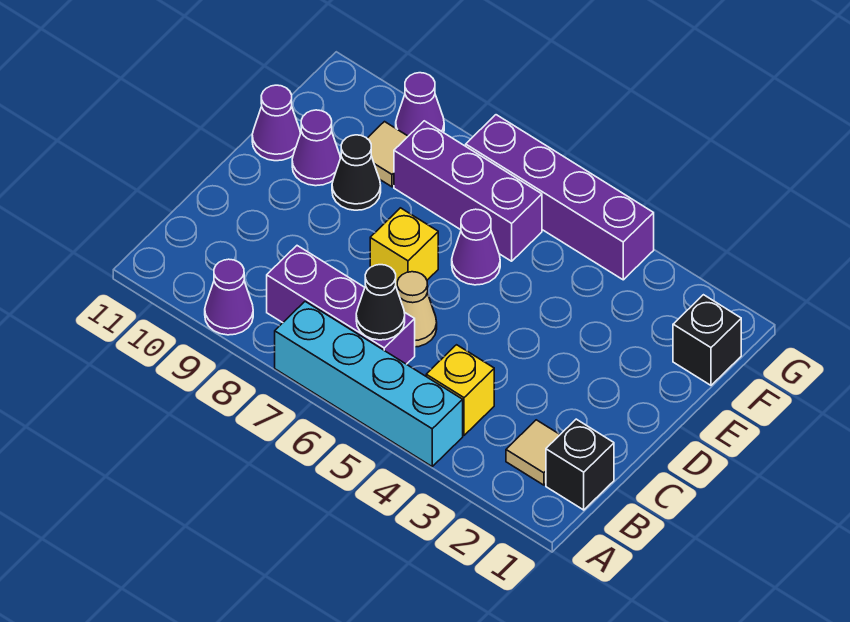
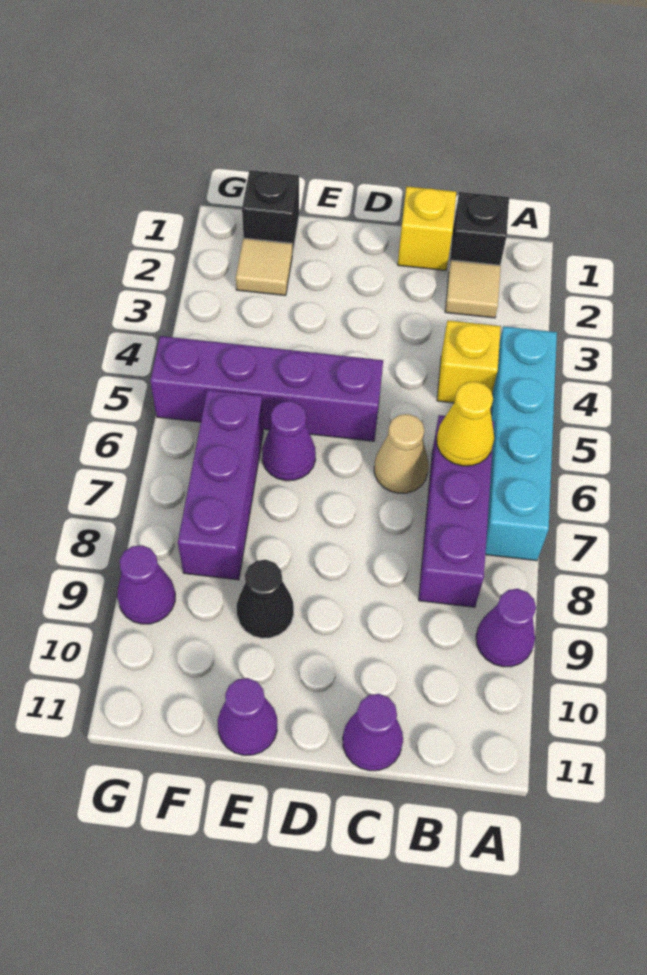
black 1x1 cone [356,265,405,340] -> yellow 1x1 cone [437,381,494,466]
yellow 1x1 brick [370,208,438,288] -> yellow 1x1 brick moved to [398,186,456,271]
purple 1x1 cone [292,110,340,186] -> purple 1x1 cone moved to [343,694,403,771]
tan 1x1 tile [367,122,408,187] -> tan 1x1 tile moved to [236,238,292,296]
purple 1x4 brick [466,115,654,280] -> purple 1x4 brick turned to [150,336,383,441]

